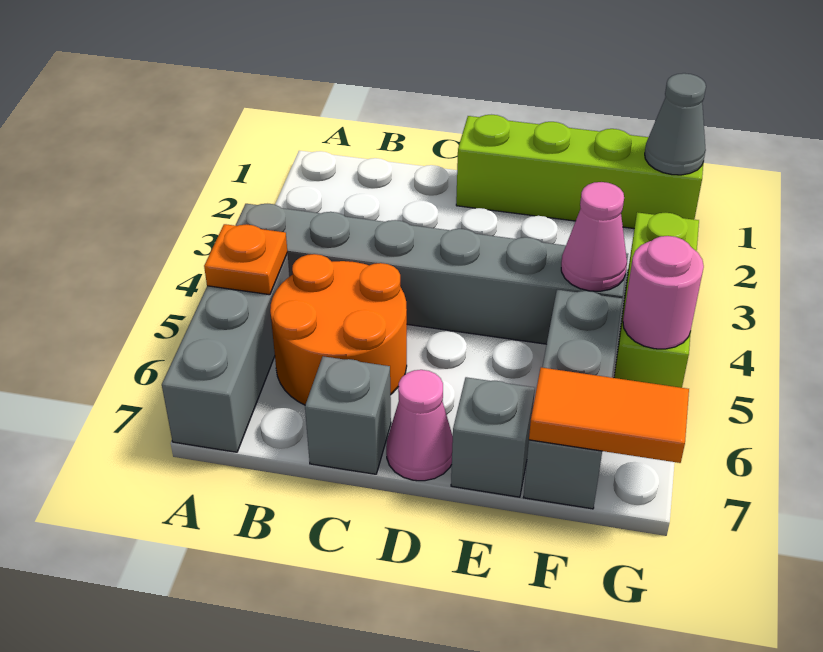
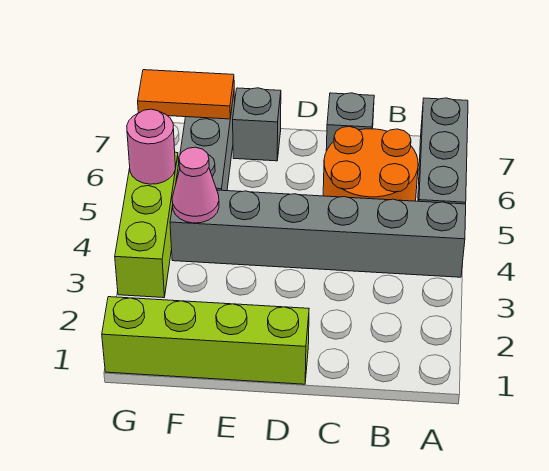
orange 1x1 plate [204,224,287,295] -> none
pink 1x1 cone [386,370,453,481] -> none
grey 1x1 cone [645,73,706,175] -> none

